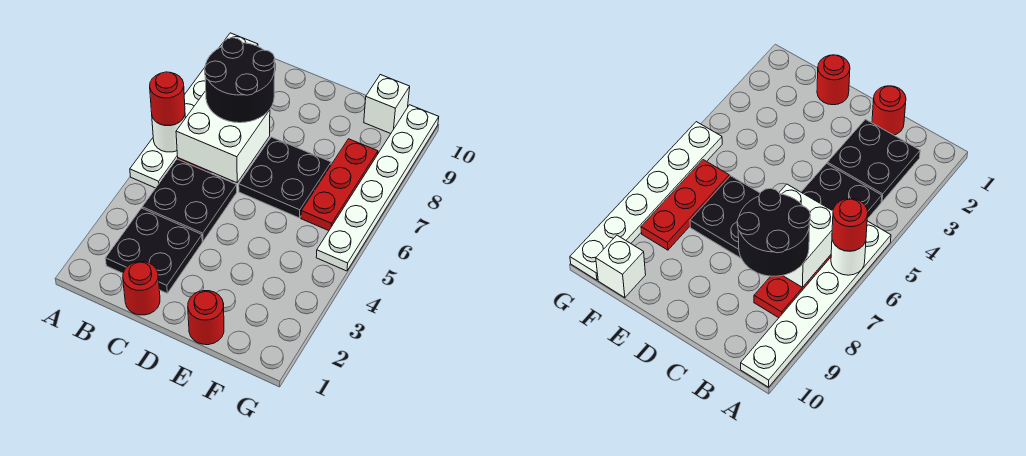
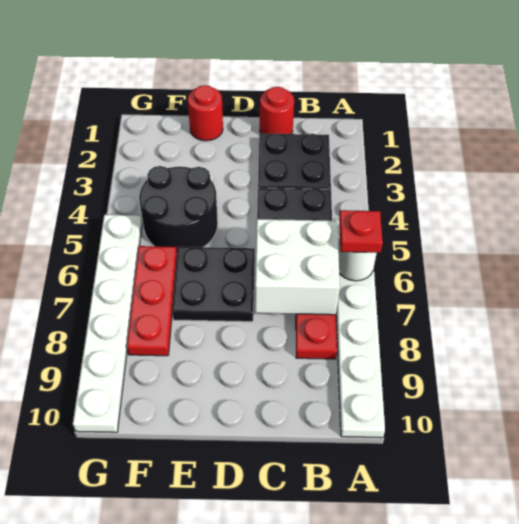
red 1x1 round brick [150,72,185,126] -> red 1x1 plate [339,210,383,253]
black 2x2 round brick [205,38,275,123] -> black 2x2 round brick moved to [139,166,218,253]
white 1x1 brick [364,75,410,134] -> none

